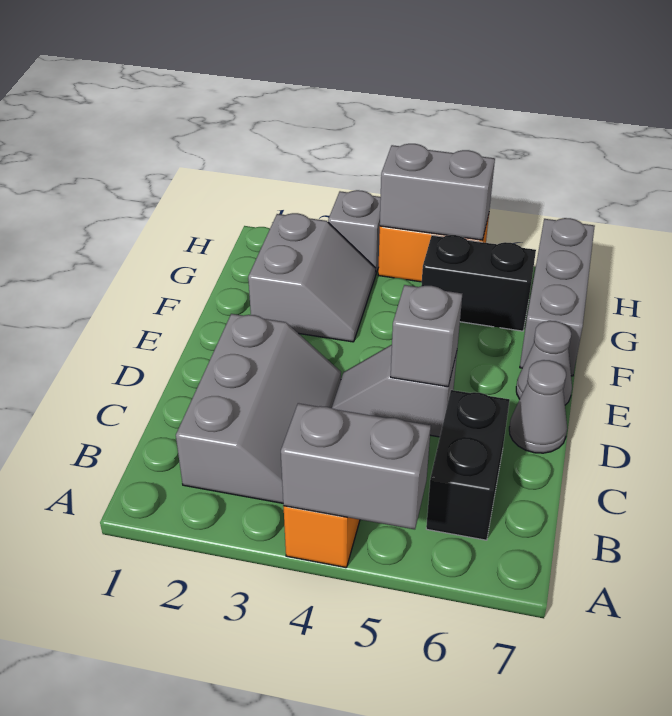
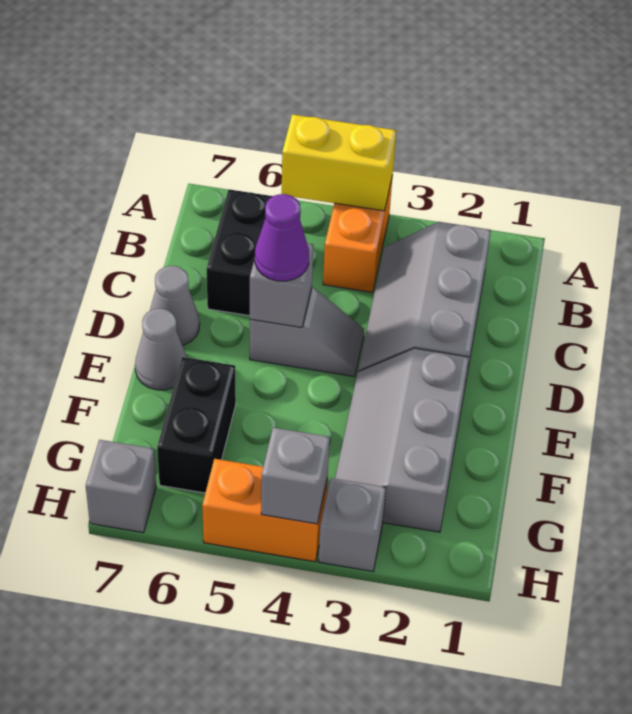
grey 1x2 brick [281,403,431,529] -> yellow 1x2 brick [282,114,396,211]
none -> purple 1x1 cone [255,194,309,281]
grey 2x2 slope [248,213,376,342] -> grey 2x3 slope [335,348,469,532]
grey 1x3 brick [520,218,595,376] -> grey 1x1 brick [86,440,156,533]
black 1x2 brick [421,235,536,331] -> black 1x2 brick turned to [157,357,236,493]
grey 1x2 brick [380,144,495,240] -> grey 1x1 brick [261,428,330,524]

